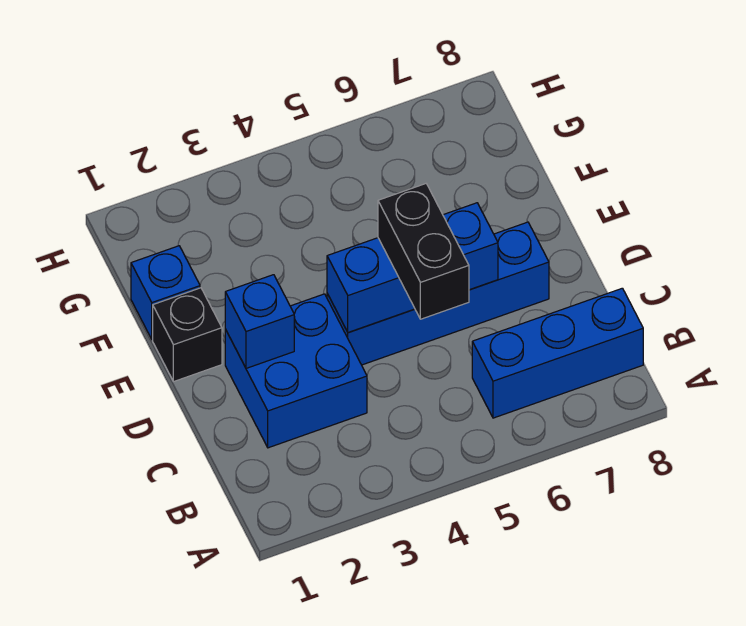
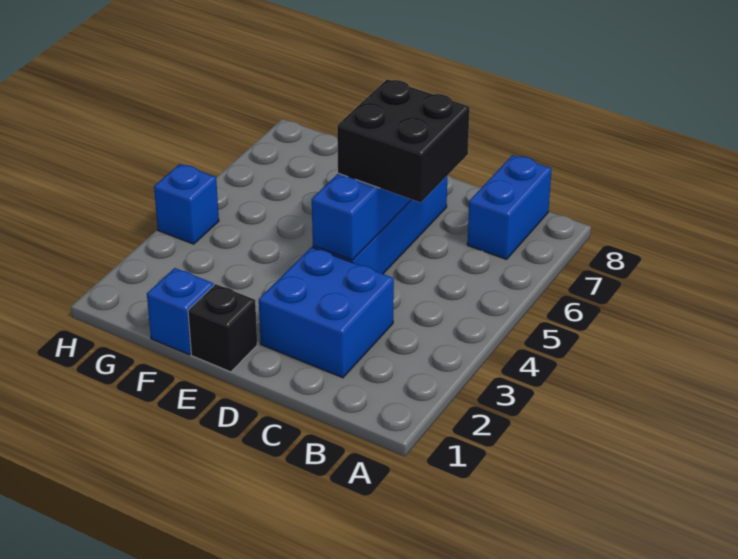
blue 1x3 brick [472,288,643,418] -> blue 1x2 brick [467,155,552,259]
black 1x2 brick [378,184,469,319] -> black 2x2 brick [337,79,470,203]
blue 1x1 brick [225,275,294,368] -> blue 1x1 brick moved to [154,164,219,244]

